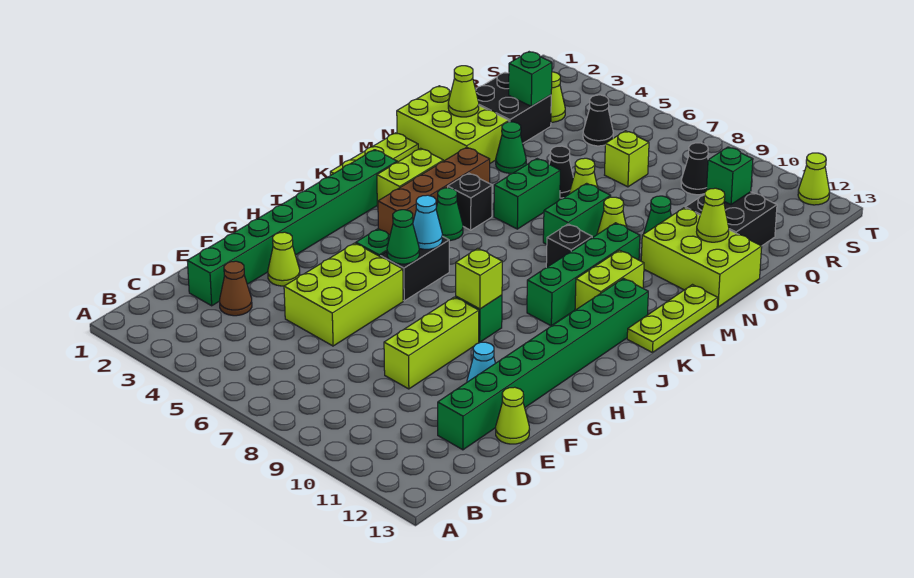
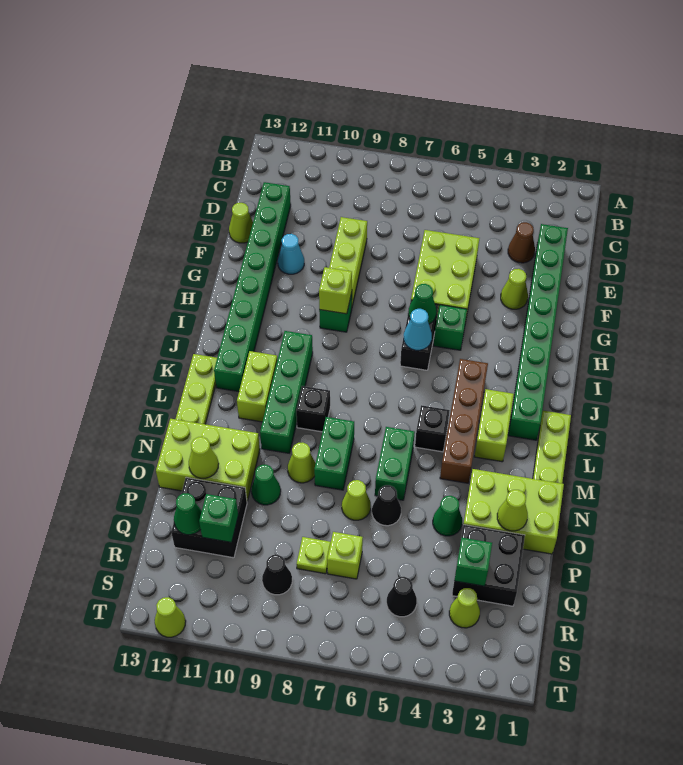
green 1x1 cone [436,188,463,241] -> green 1x1 cone moved to [174,493,202,535]
none -> lime 1x1 plate [297,537,331,574]

